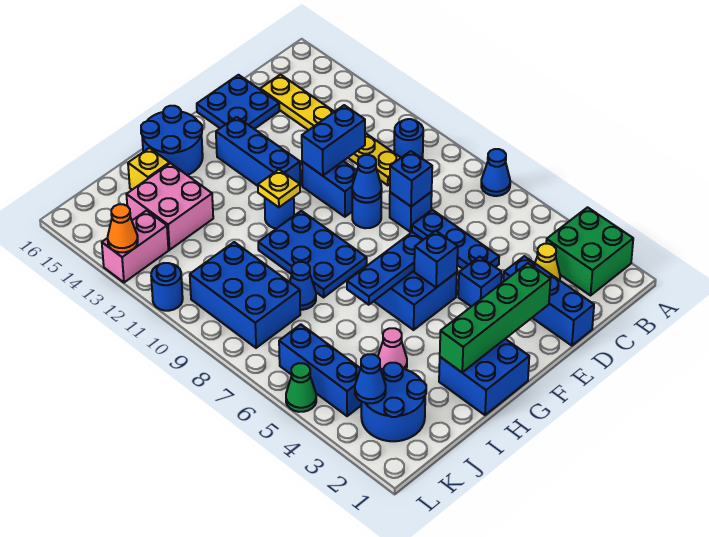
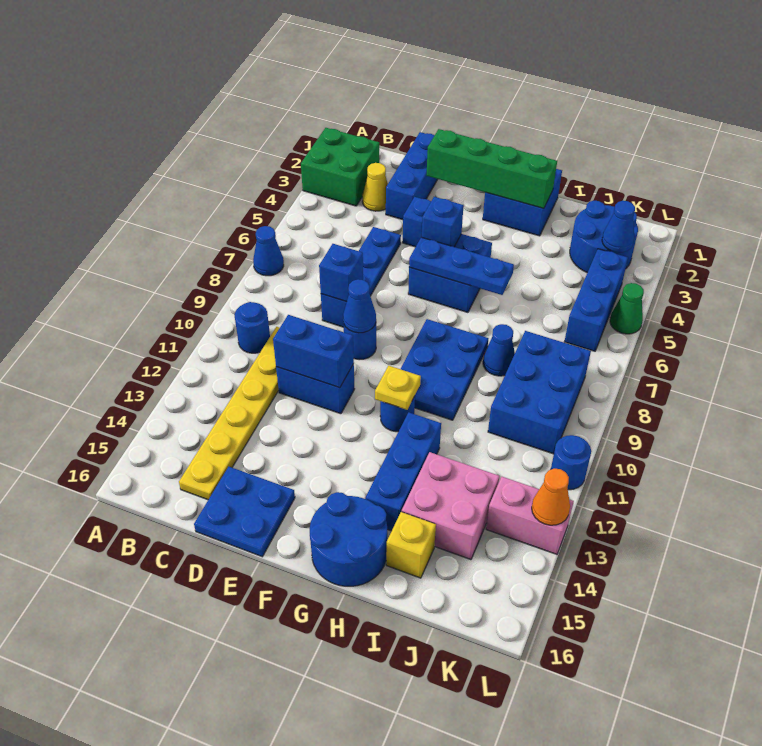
blue 1x2 brick [302,161,357,217] -> blue 1x2 brick turned to [276,364,354,414]
blue 1x3 brick [216,117,300,186] -> blue 1x3 brick moved to [365,412,441,531]
pink 1x1 cone [378,328,407,370] -> none

